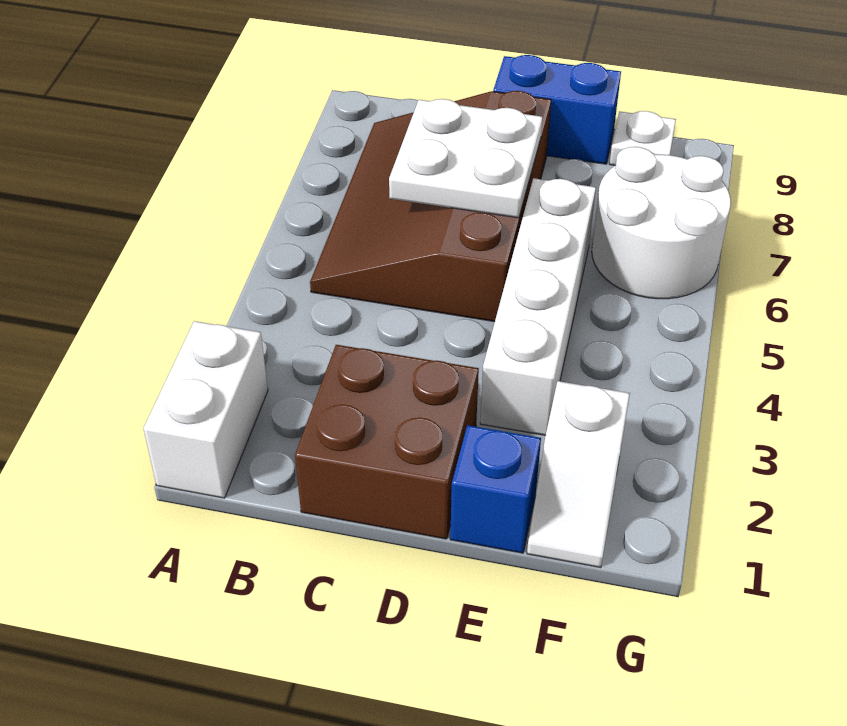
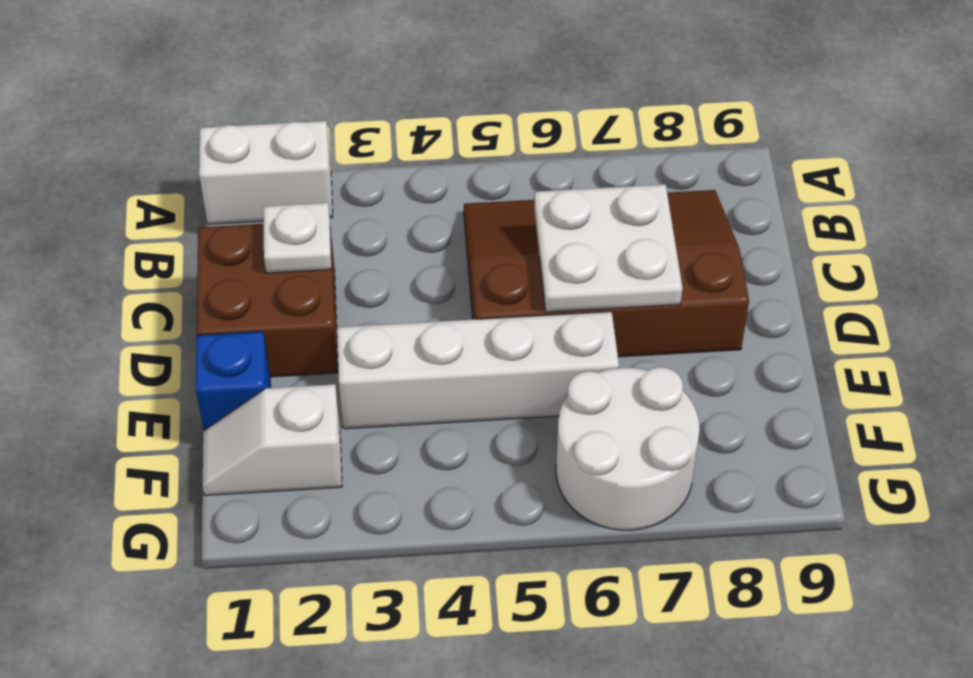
blue 1x2 brick [493,55,621,164] -> none
white 1x1 plate [610,111,676,165] -> white 1x1 plate moved to [263,203,332,273]

